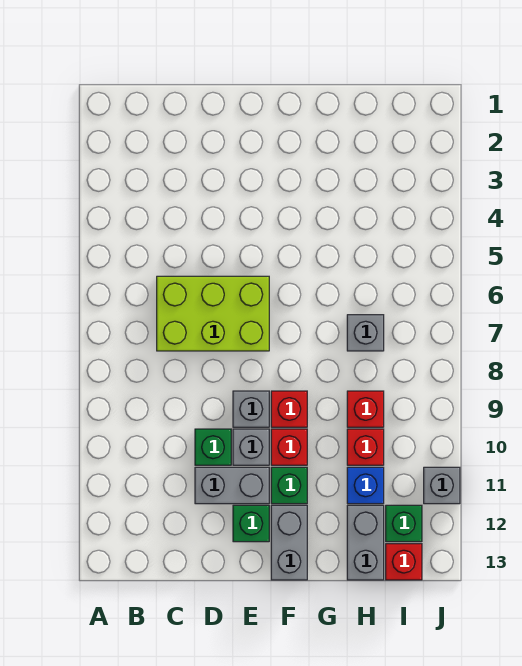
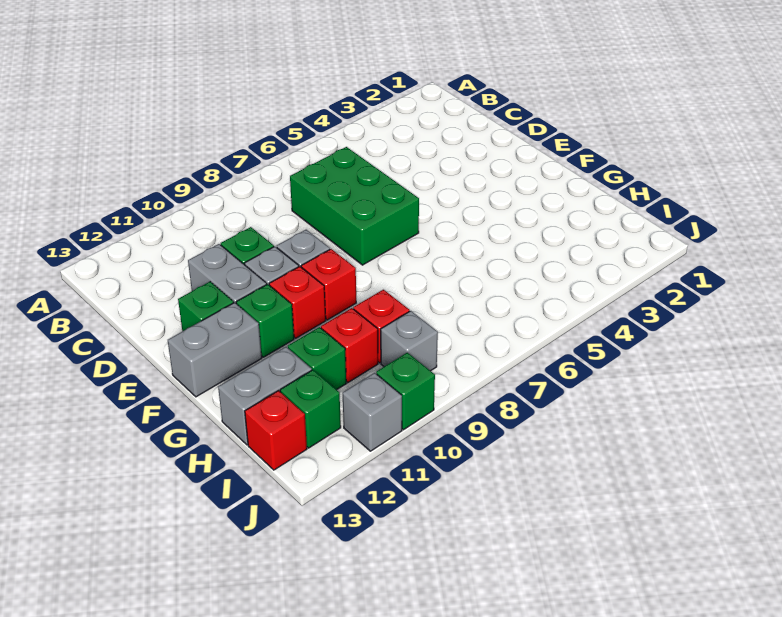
lime 2x3 brick [157,276,269,351] -> green 2x3 brick [290,147,419,265]
grey 1x1 brick [347,315,384,351] -> grey 1x1 brick moved to [381,311,438,371]
blue 1x1 brick [347,467,384,504] -> green 1x1 brick [288,327,346,390]
none -> green 1x1 brick [376,353,435,430]

